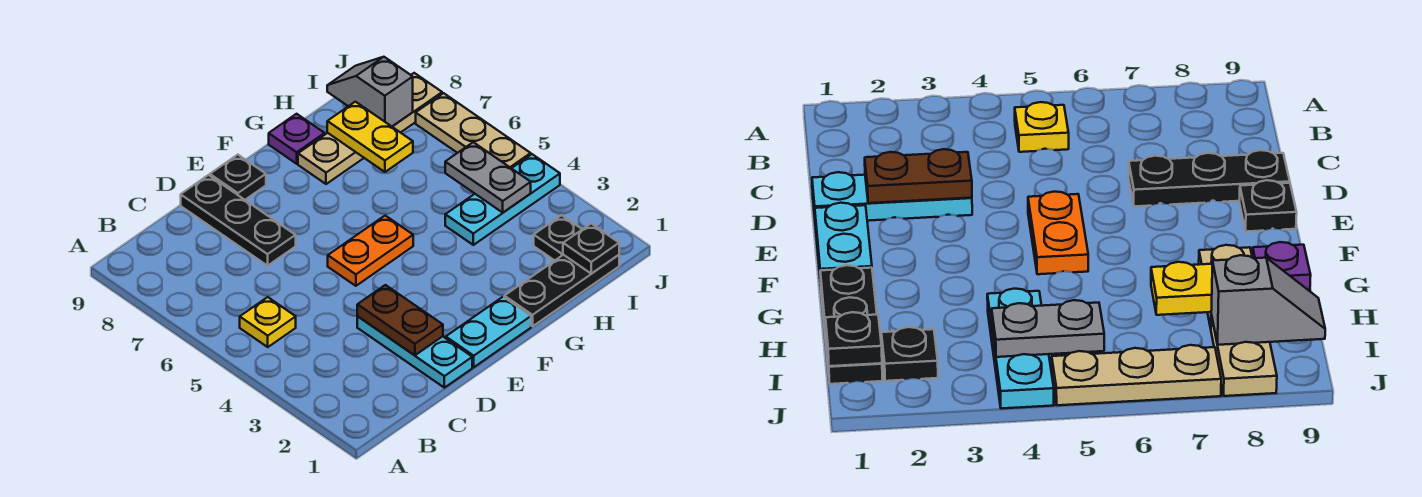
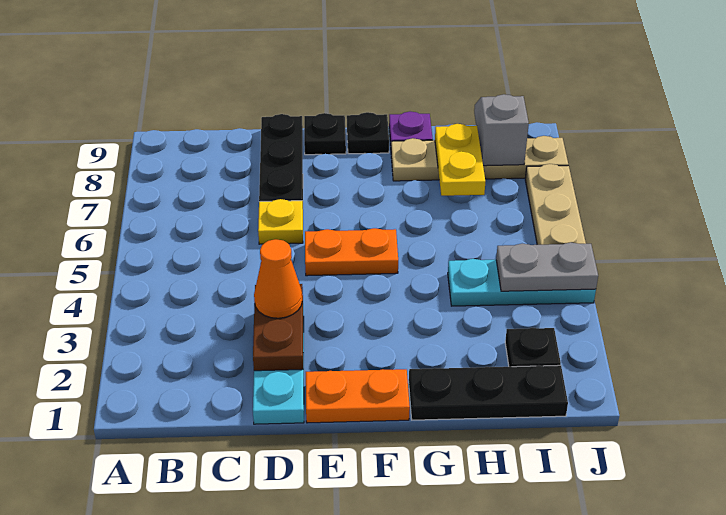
yellow 1x1 plate [240,297,296,347] -> yellow 1x1 plate moved to [258,199,303,244]
none -> orange 1x1 cone [254,239,302,318]
cyan 1x2 plate [446,297,531,367] -> orange 1x2 plate [306,369,410,423]
black 1x1 plate [563,224,619,274] -> black 1x1 plate moved to [347,112,389,154]
grey 1x2 plate [445,142,531,212] -> grey 1x2 plate turned to [496,242,598,291]

